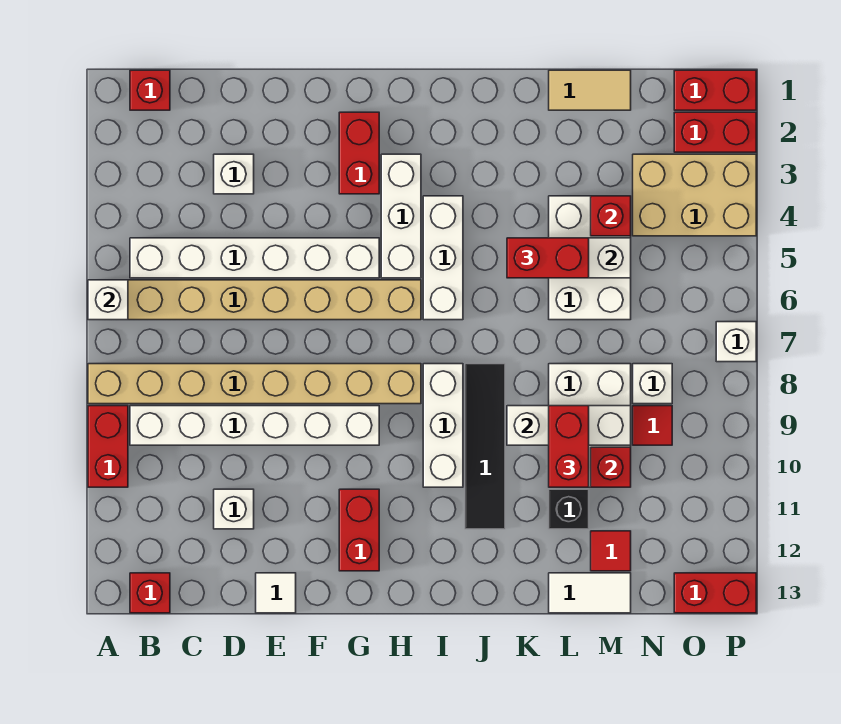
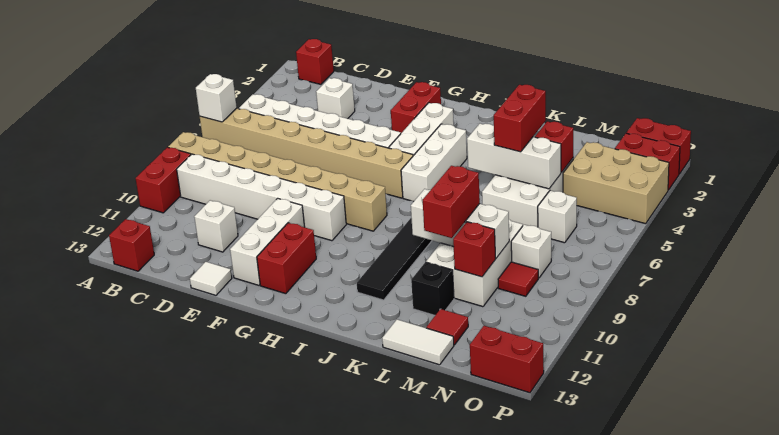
white 1x3 brick [423,364,463,487] -> white 1x3 brick moved to [230,198,305,285]
red 1x2 brick [507,238,589,278] -> red 1x2 brick turned to [494,85,546,152]
tan 1x2 tile [549,70,631,110] -> none
white 1x1 brick [716,322,756,362] -> white 1x1 brick moved to [538,191,577,243]

